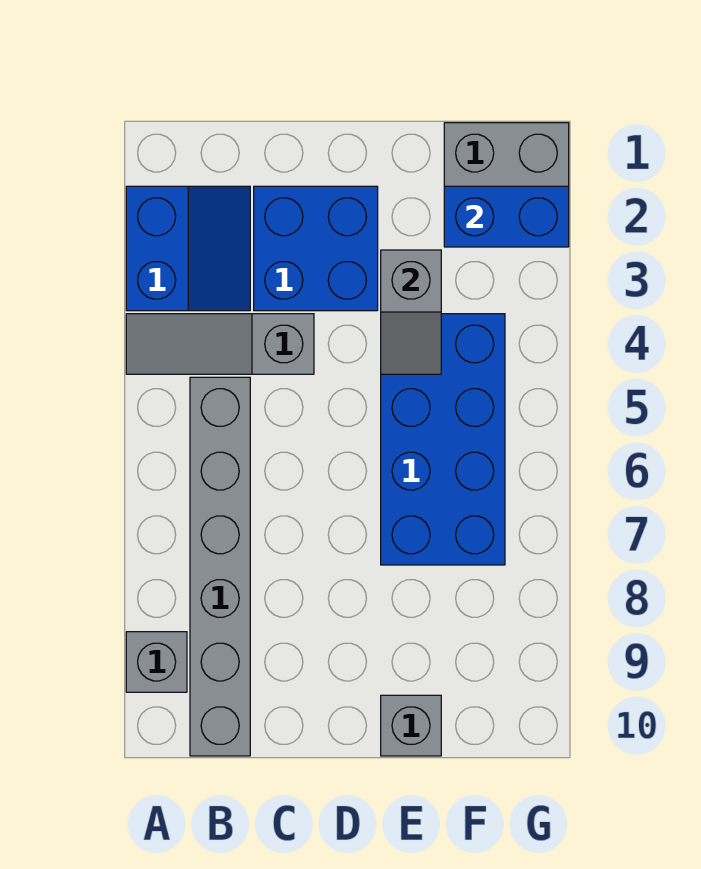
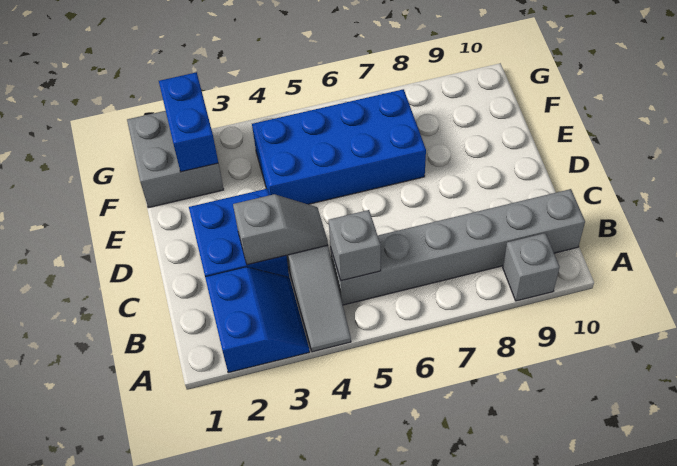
blue 2x2 slope [126,186,250,311] -> blue 2x2 slope turned to [205,267,310,373]
grey 1x2 slope [381,250,441,374] -> grey 1x2 slope moved to [233,194,328,265]
grey 1x1 brick [381,695,441,756] -> grey 1x1 brick moved to [329,210,381,281]

